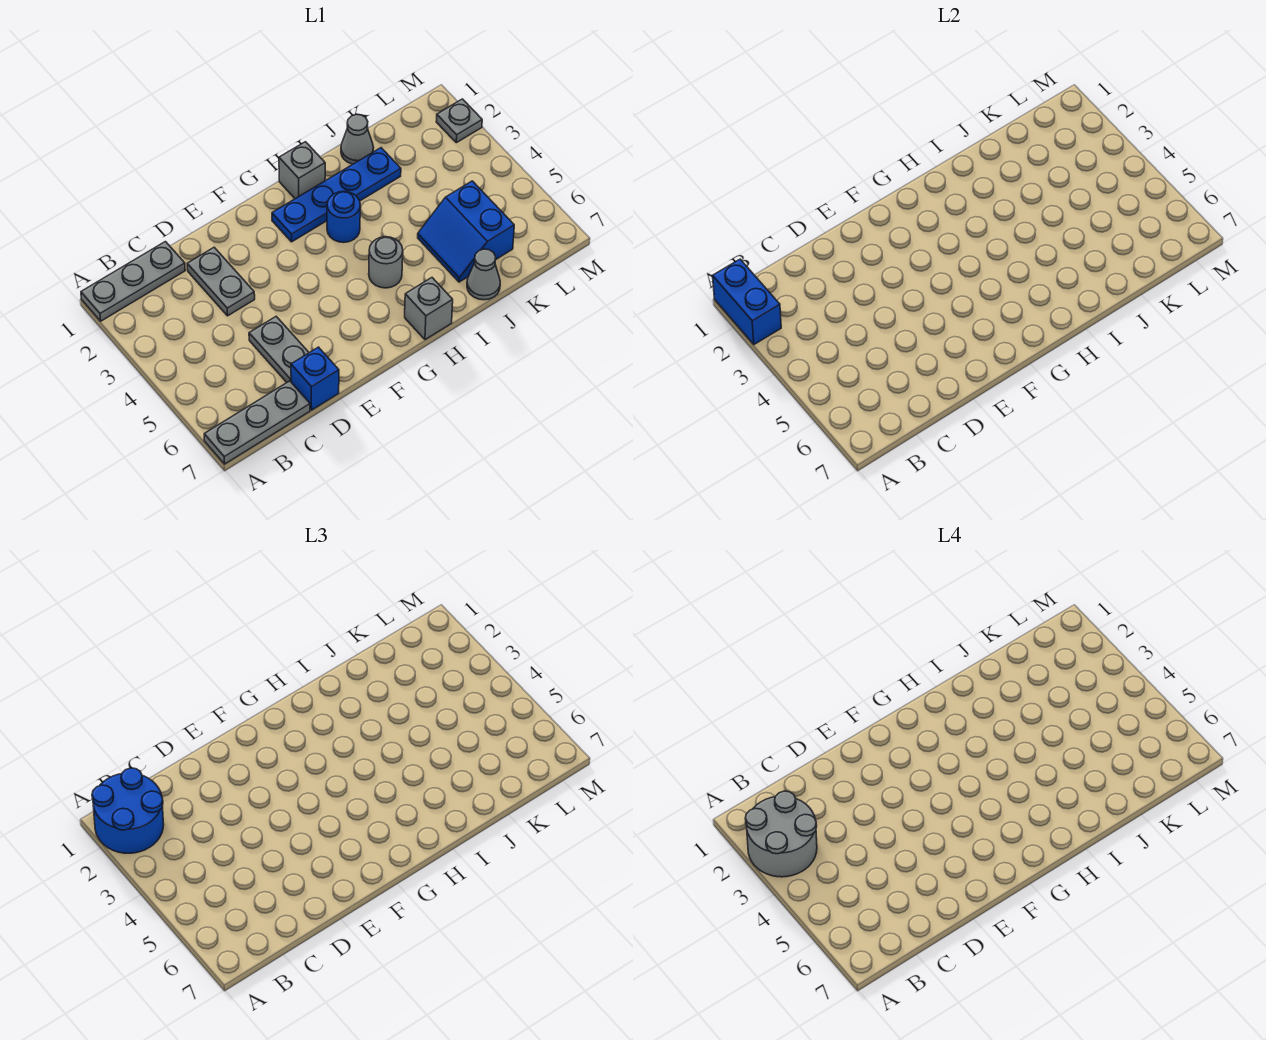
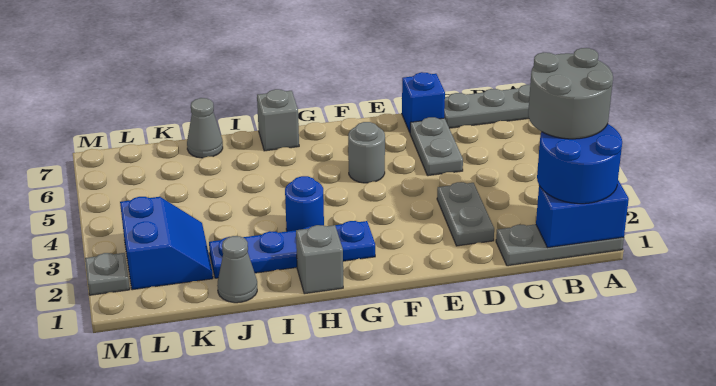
blue 1x2 brick [713,259,781,344] -> blue 1x2 brick turned to [536,180,629,248]
grey 1x1 round brick [369,237,403,288] -> grey 1x1 round brick moved to [348,122,385,183]
blue 2x2 slope [418,181,514,282] -> blue 2x2 slope moved to [120,197,213,290]

